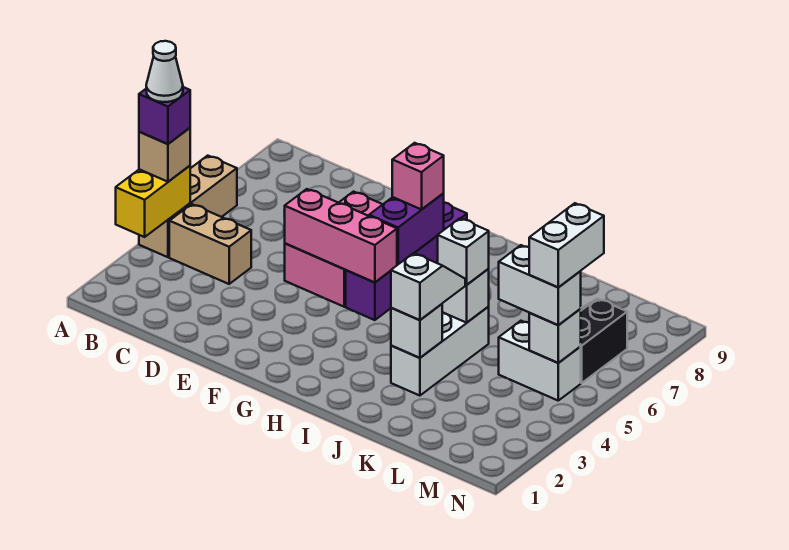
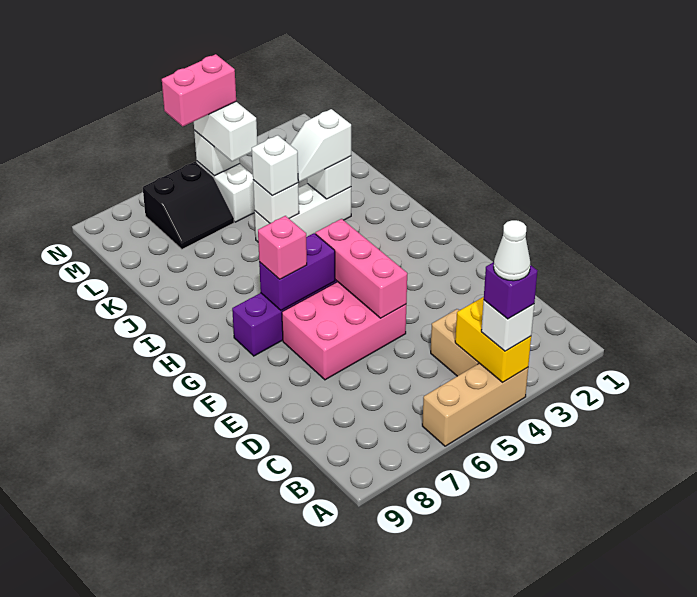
yellow 1x2 brick [116,166,190,237] -> yellow 1x2 brick turned to [455,297,531,382]
tan 1x1 brick [139,128,190,182] -> white 1x1 brick [481,300,534,351]
white 1x2 brick [529,203,604,287] -> pink 1x2 brick [162,54,236,126]

